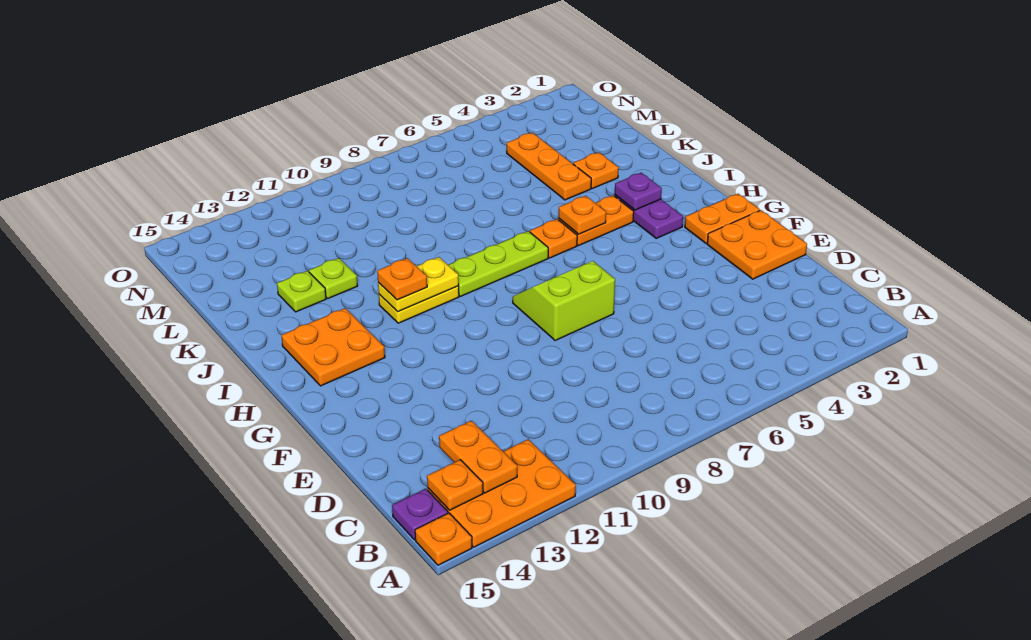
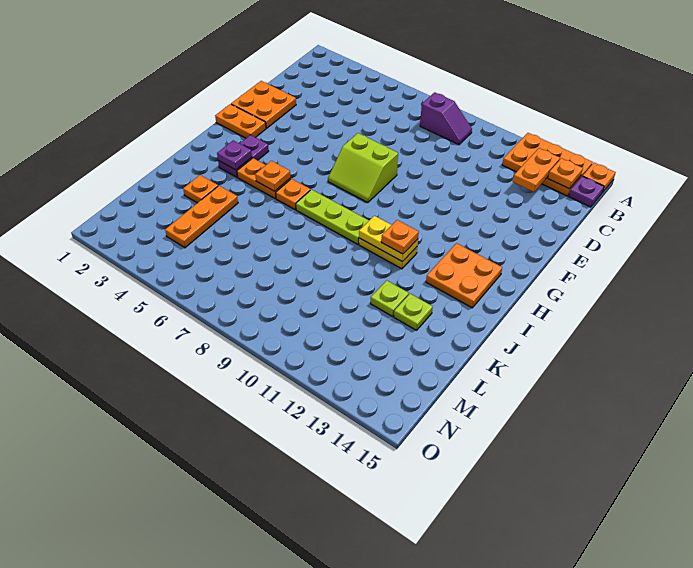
none -> purple 1x2 slope [420,92,472,145]

